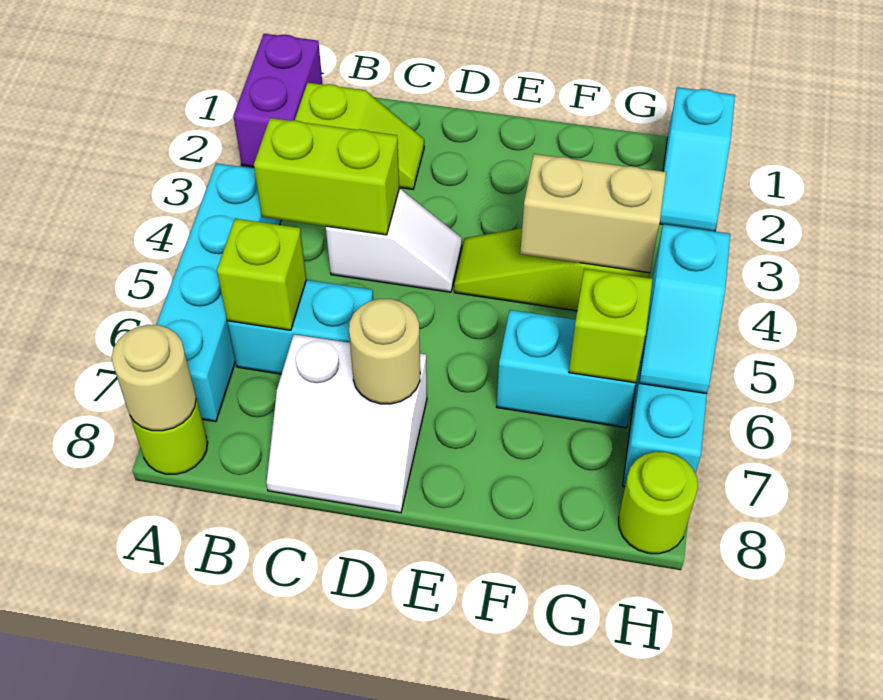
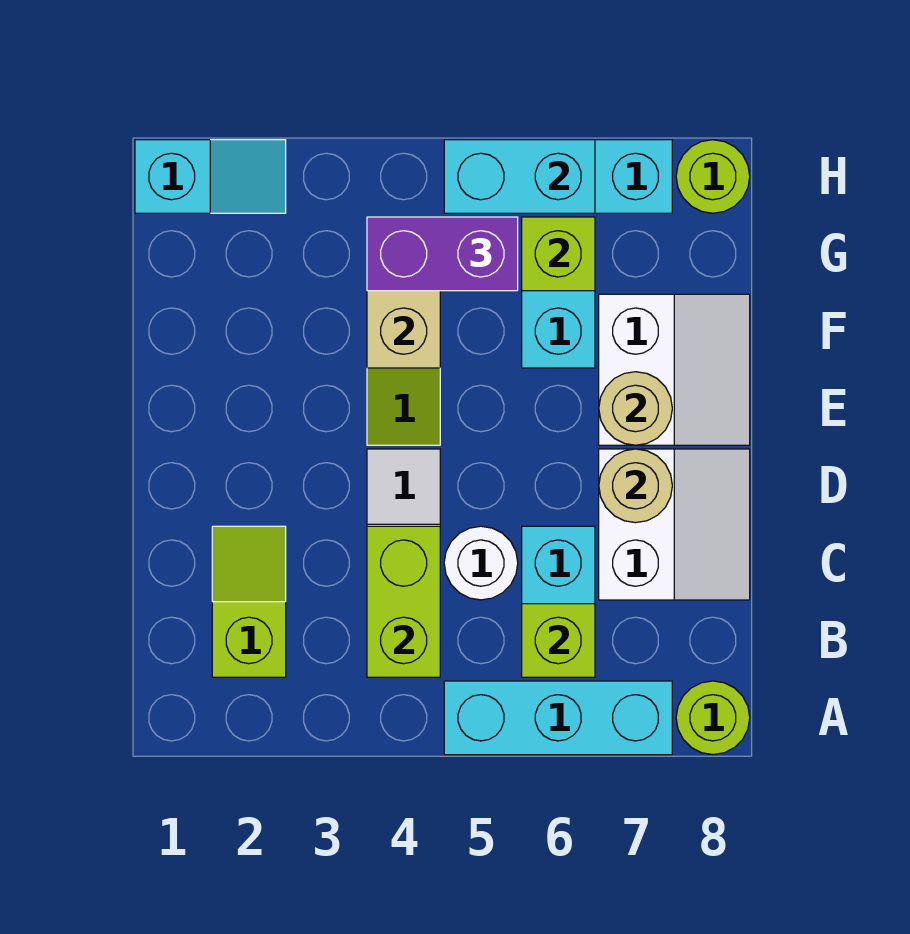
purple 1x2 brick [233,34,322,167] -> purple 1x2 brick moved to [367,217,518,291]
cyan 1x4 brick [156,163,281,422] -> cyan 1x3 brick [444,681,672,755]
tan 1x1 round brick [112,325,196,431] -> tan 1x1 round brick moved to [599,372,672,445]
none -> white 1x1 round brick [444,526,518,600]
none -> white 2x2 slope [599,294,750,445]
cyan 1x2 slope [639,224,730,394] -> cyan 1x2 brick [444,140,595,213]

